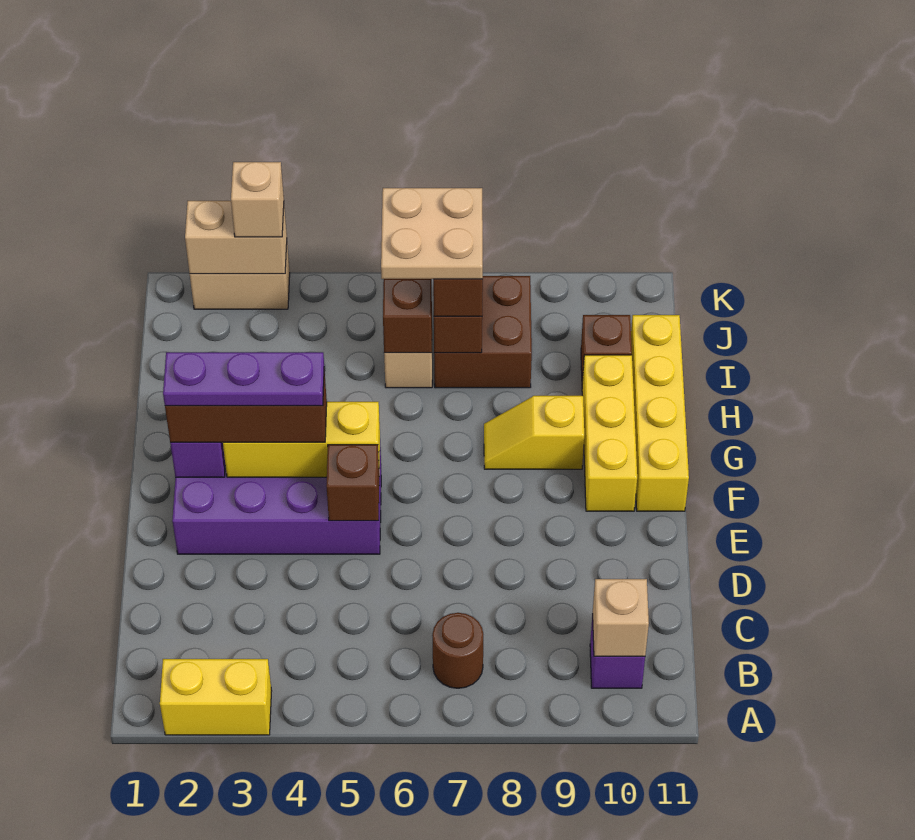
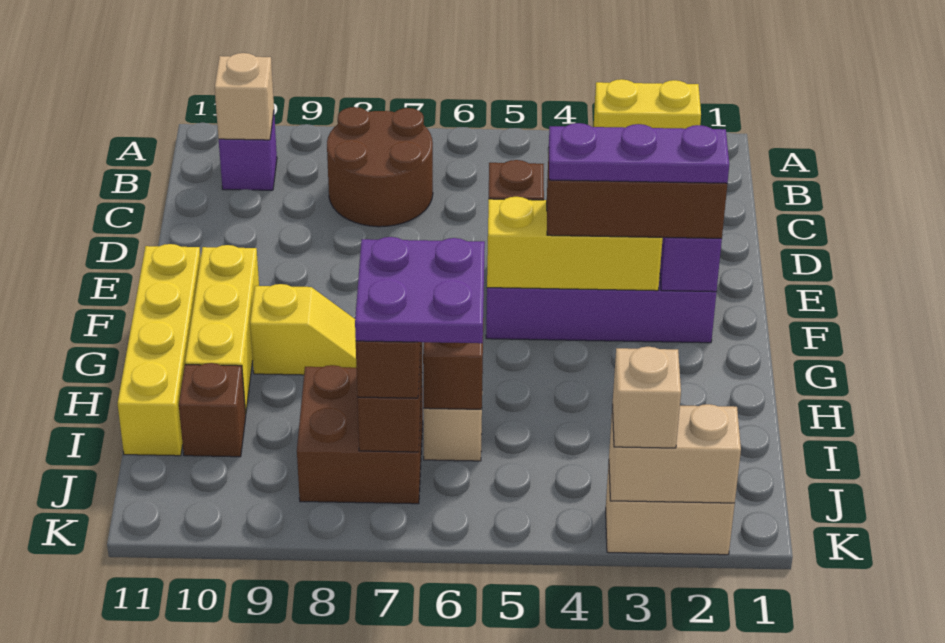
brown 1x1 round brick [433,613,483,688] -> brown 2x2 round brick [327,107,433,227]
tan 2x2 plate [381,188,483,279] -> purple 2x2 plate [355,237,485,343]

